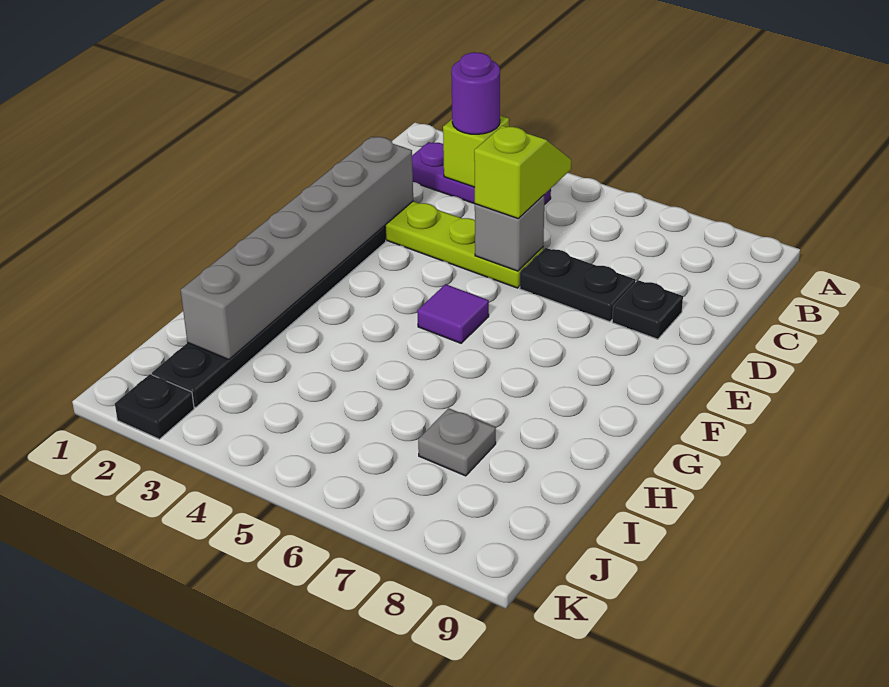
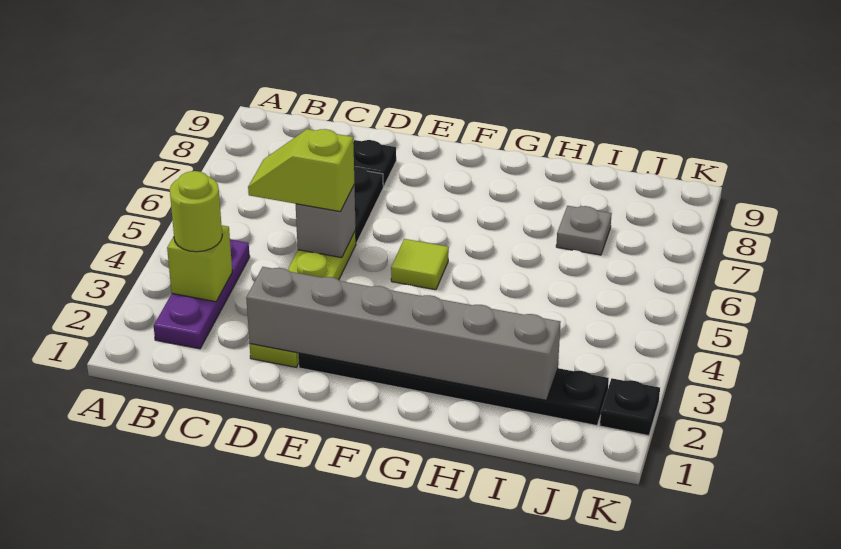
purple 1x1 round brick [451,52,500,134] -> lime 1x1 round brick [170,171,222,252]
purple 1x1 tile [417,284,489,343] -> lime 1x1 tile [391,239,449,290]

